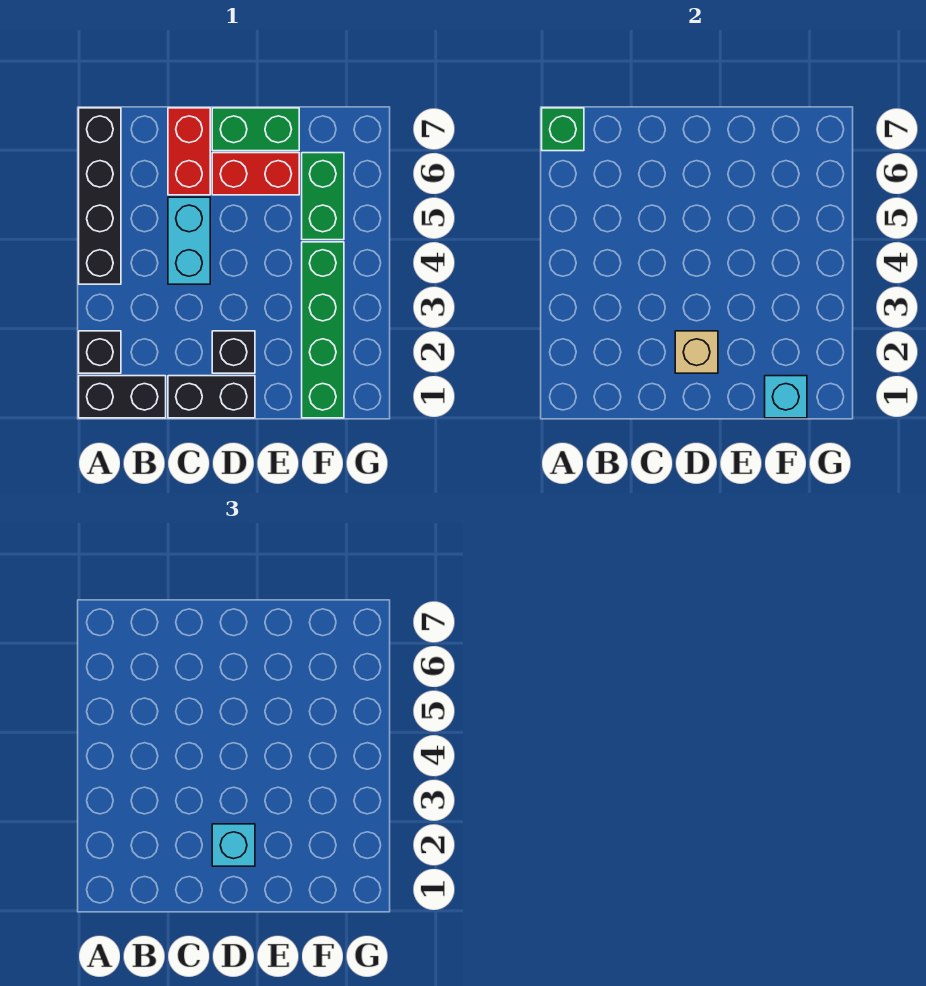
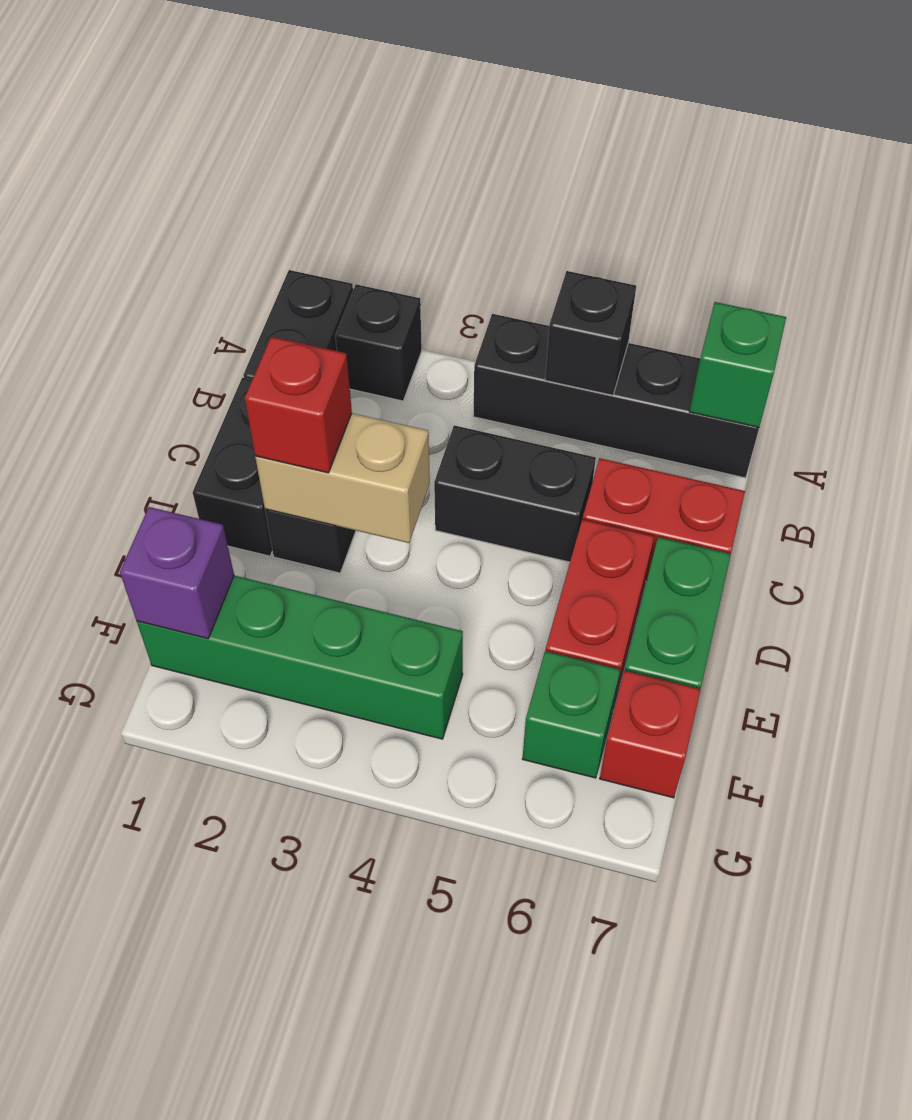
none -> black 1x1 brick [545,271,636,395]
cyan 1x2 brick [168,197,210,284] -> black 1x2 brick [434,425,596,562]
tan 1x1 brick [675,331,718,373] -> tan 1x2 brick [255,413,430,543]
cyan 1x1 brick [212,824,255,866] -> red 1x1 brick [245,337,352,473]
cyan 1x1 brick [765,376,807,418] -> purple 1x1 brick [120,507,234,639]
green 1x2 brick [302,153,344,240] -> green 1x1 brick [522,651,620,778]
none -> red 1x1 brick [600,670,701,798]

